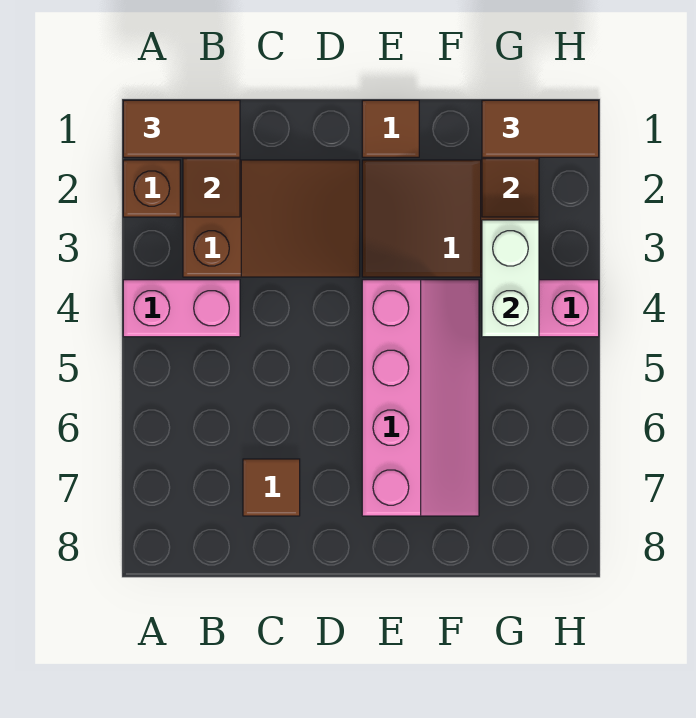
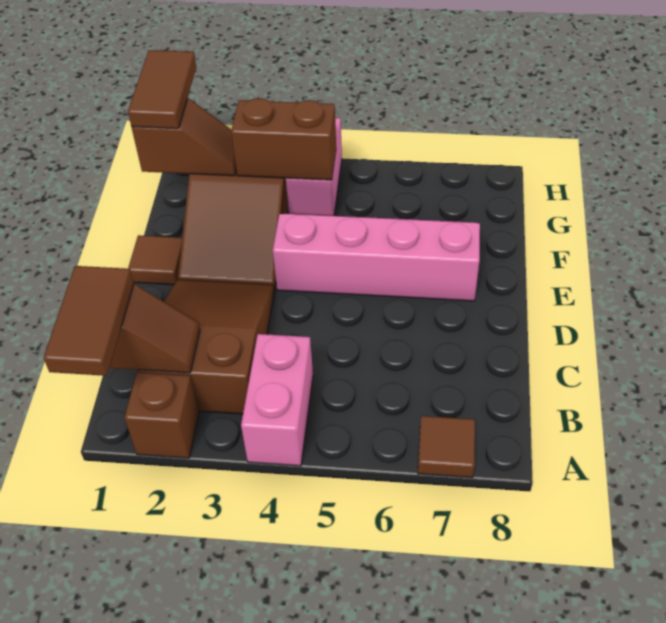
brown 1x1 tile [243,459,300,516] -> brown 1x1 tile moved to [418,416,475,478]
white 1x2 brick [482,220,539,337] -> brown 1x2 brick [231,98,336,180]

